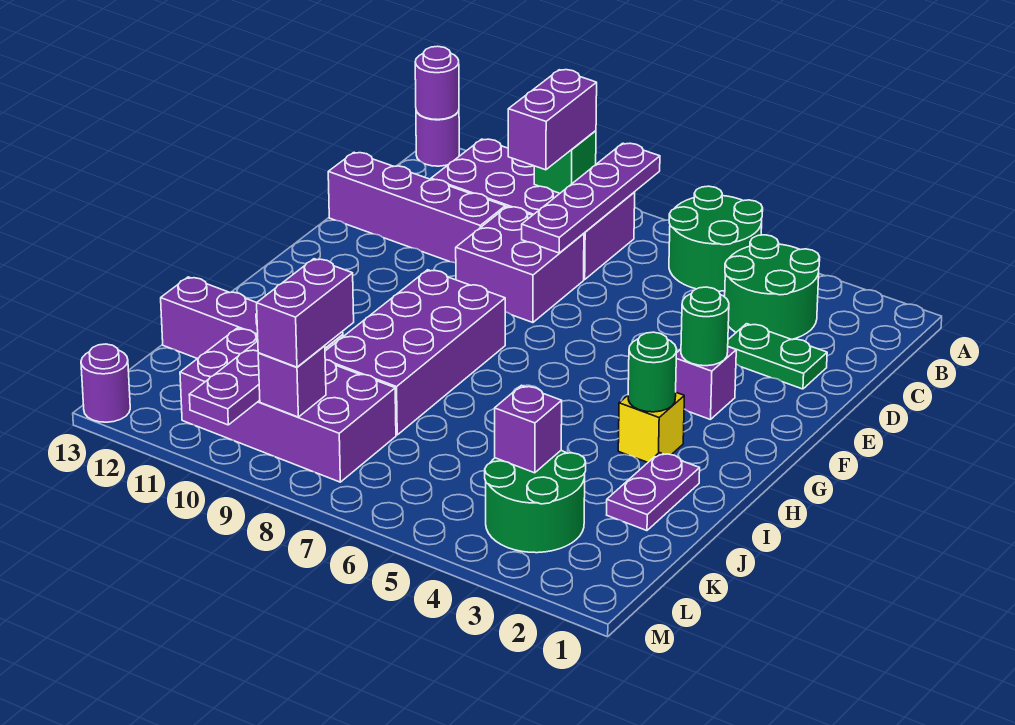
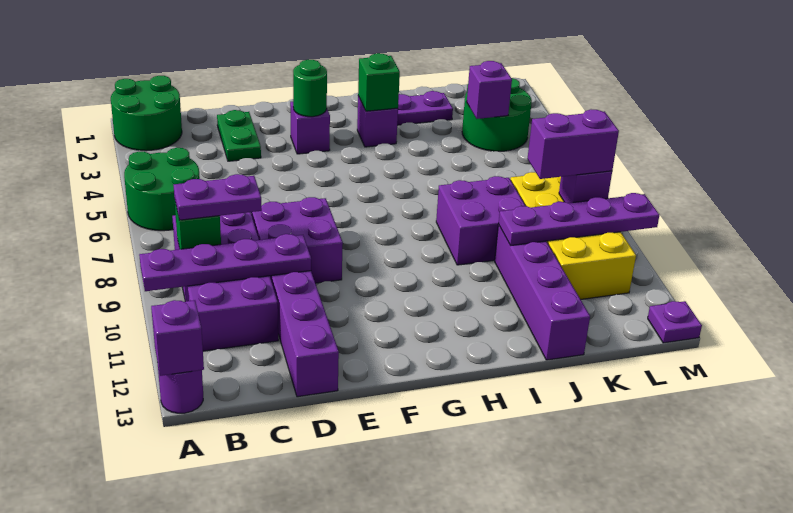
purple 1x4 plate [522,143,660,253] -> purple 1x4 plate moved to [139,234,311,291]
purple 1x1 round brick [415,46,459,120] -> purple 1x1 brick [151,300,204,376]
green 2x2 round brick [725,235,820,339] -> green 2x2 round brick moved to [111,76,182,151]
purple 1x2 brick [508,70,597,170] -> purple 1x2 plate [174,174,262,220]
purple 2x4 brick [325,270,505,435] -> purple 2x2 brick [436,176,525,265]
yellow 1x1 brick [618,393,684,462] -> purple 1x1 brick [357,96,398,147]
green 1x1 round brick [628,332,677,412] -> green 1x1 brick [358,53,400,111]
purple 2x4 brick [180,328,396,482] -> yellow 2x4 brick [510,172,636,299]
purple 1x1 round brick [81,344,130,422] -> purple 1x1 plate [648,301,702,343]

